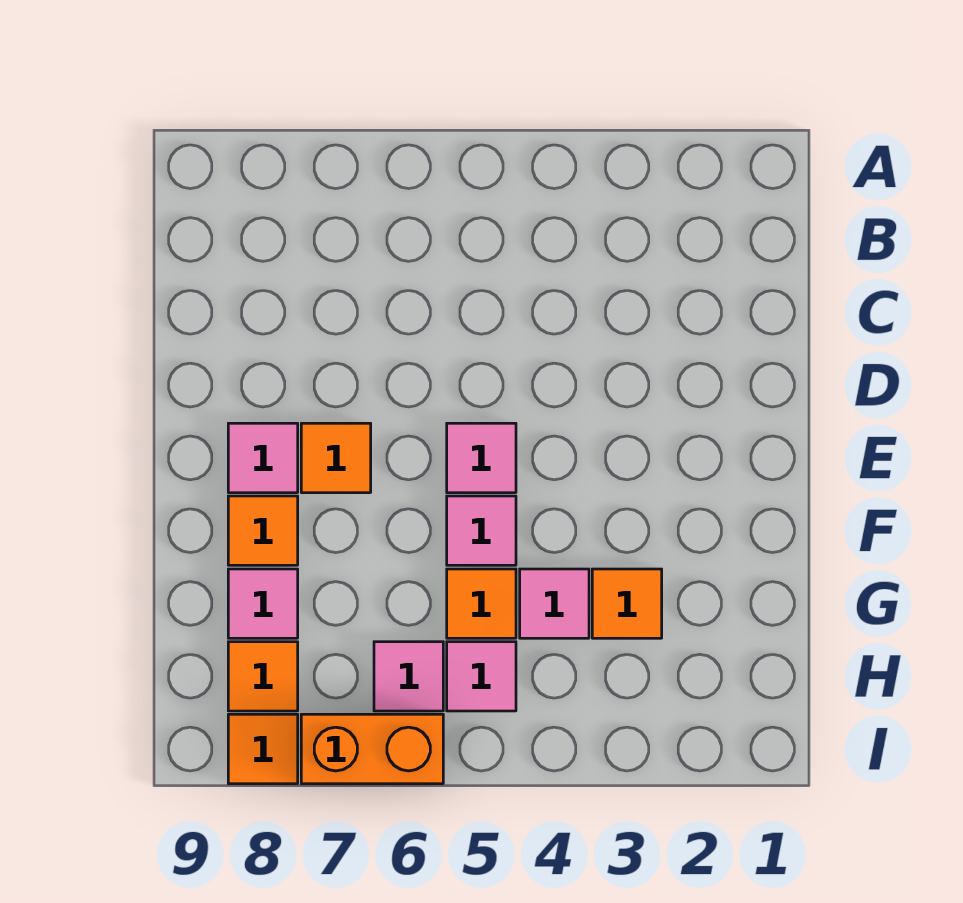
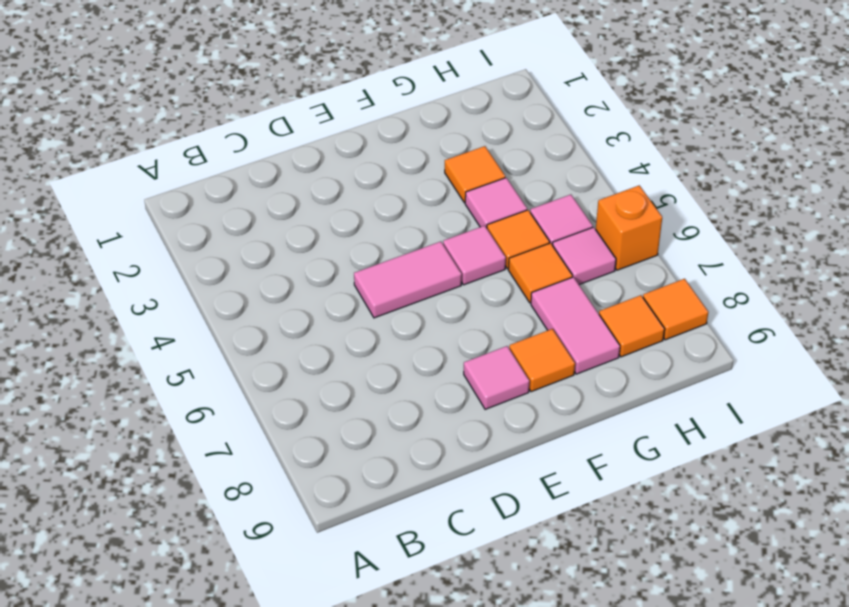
pink 1x1 tile [447,423,516,493] -> pink 1x2 tile [354,242,462,318]
orange 1x1 tile [301,423,371,493] -> orange 1x1 tile moved to [508,243,572,303]
pink 1x1 tile [228,569,298,638] -> pink 1x2 tile [531,277,620,374]
orange 1x2 brick [301,714,443,784] -> orange 1x1 brick [596,185,662,270]

